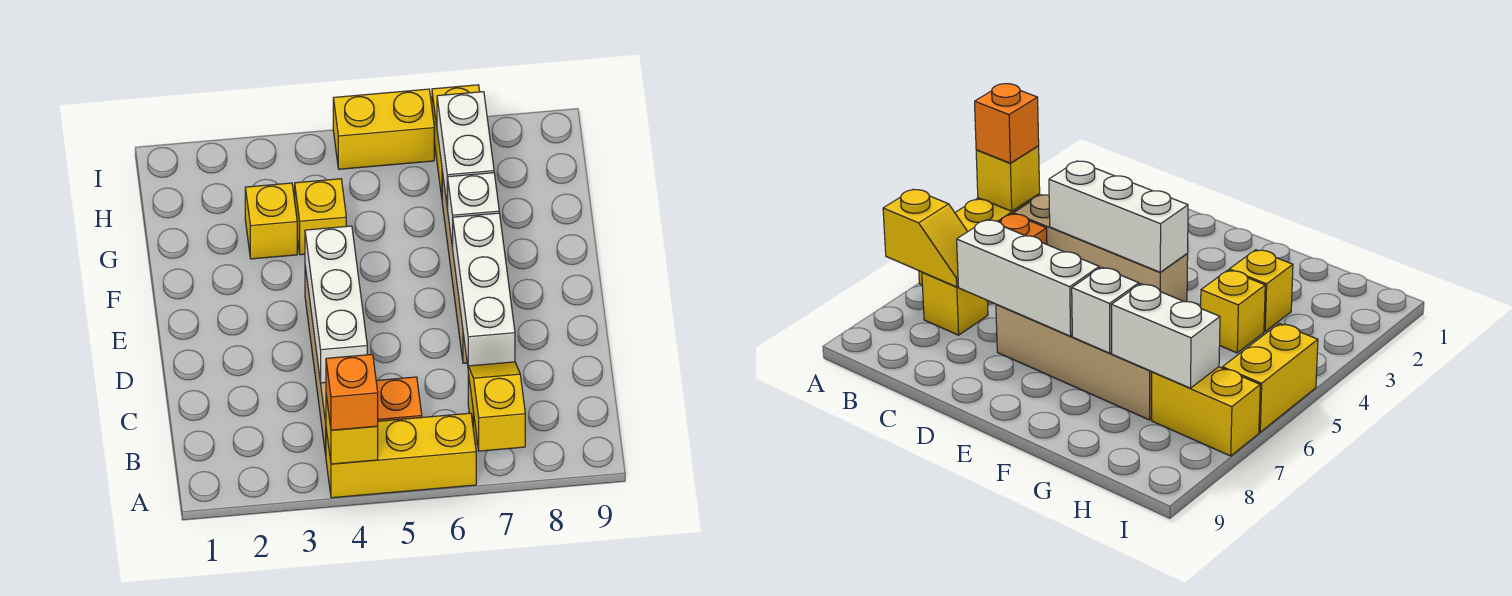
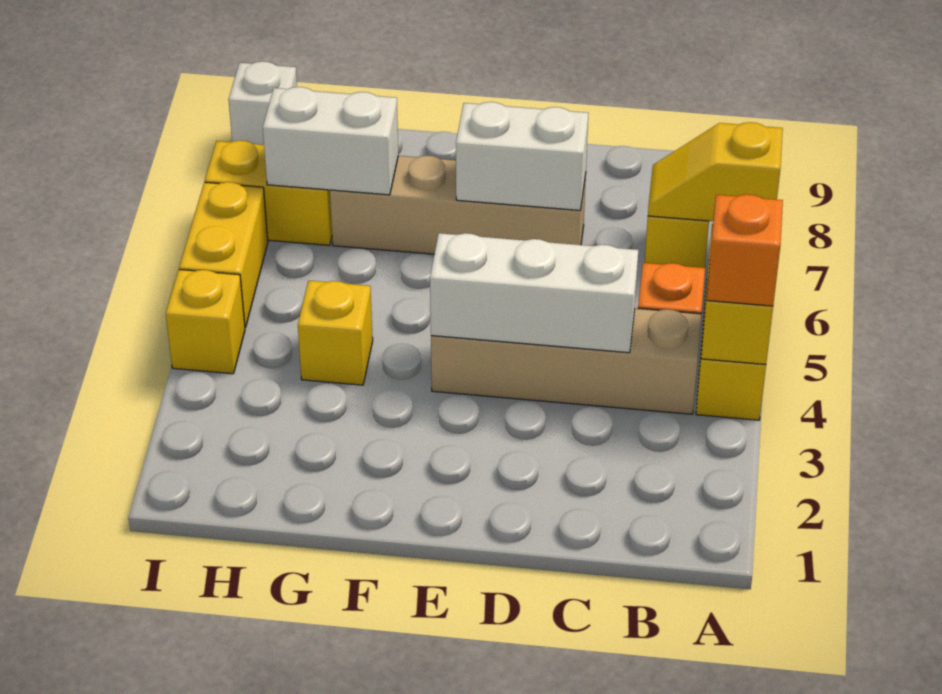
white 1x3 brick [452,213,515,366] -> white 1x2 brick [456,102,588,211]
white 1x1 brick [448,173,499,248] -> white 1x1 brick moved to [229,61,297,145]
yellow 1x1 brick [245,183,297,259] -> yellow 1x1 brick moved to [166,270,245,374]

